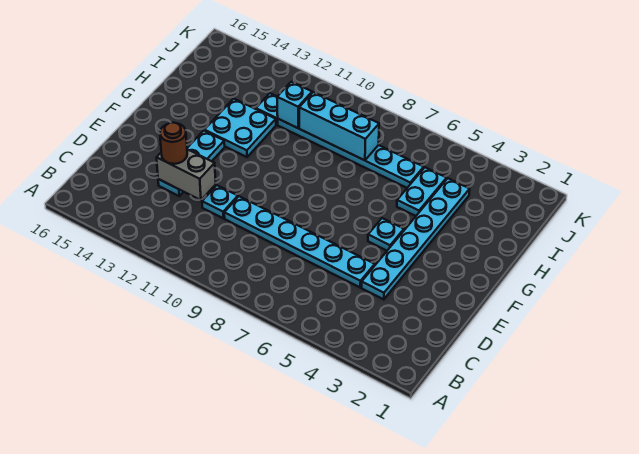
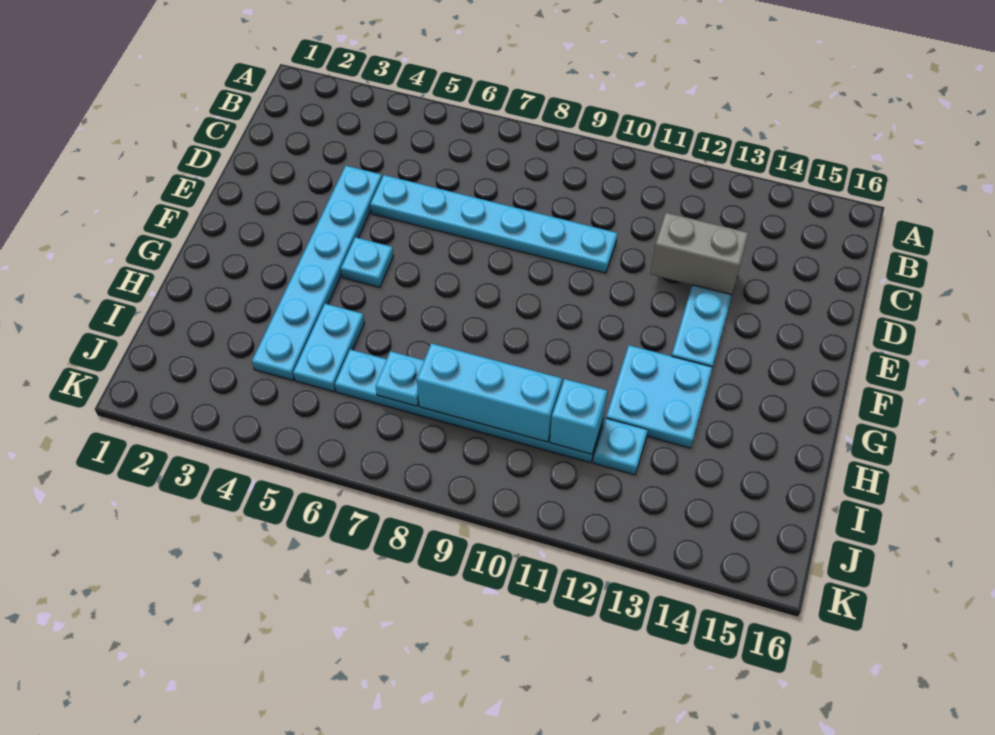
cyan 1x1 plate [202,185,238,218] -> cyan 1x1 plate moved to [376,351,424,406]
brown 1x1 round brick [160,123,187,164] -> none

